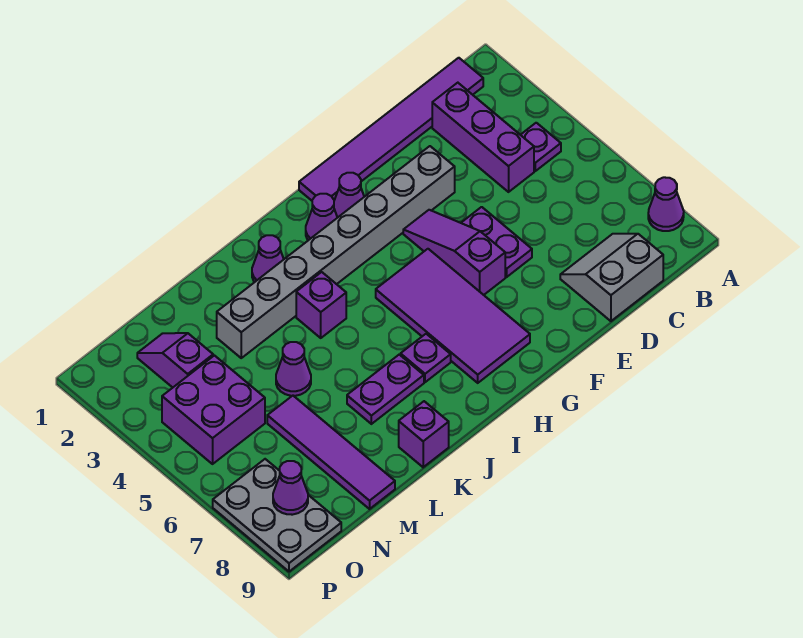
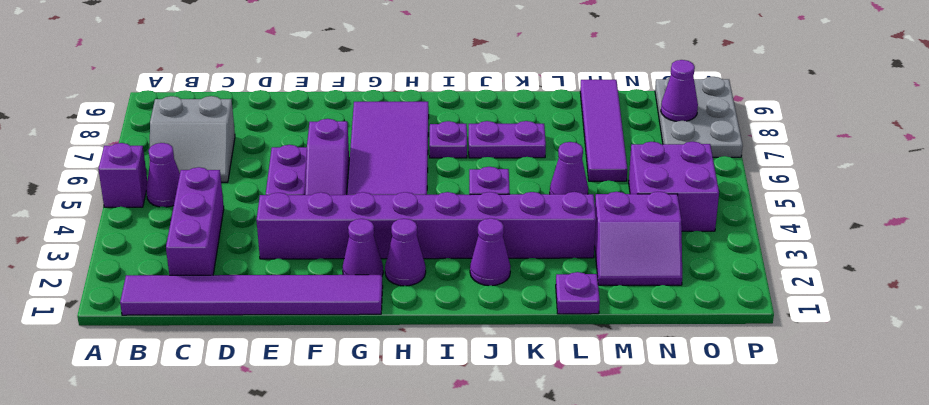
purple 1x1 cone [648,177,684,231] -> purple 1x1 cone moved to [146,143,180,207]
purple 1x1 plate [521,123,561,171] -> purple 1x1 plate moved to [556,272,600,314]
grey 2x2 slope [560,234,663,321] -> grey 2x2 slope moved to [149,96,235,182]
grey 1x8 brick [217,146,455,358] -> purple 1x8 brick [256,192,596,259]
purple 1x1 brick [399,401,449,467] -> purple 1x1 brick moved to [98,143,147,207]
purple 1x2 slope [137,333,213,387] -> purple 2x2 slope [595,192,682,285]

